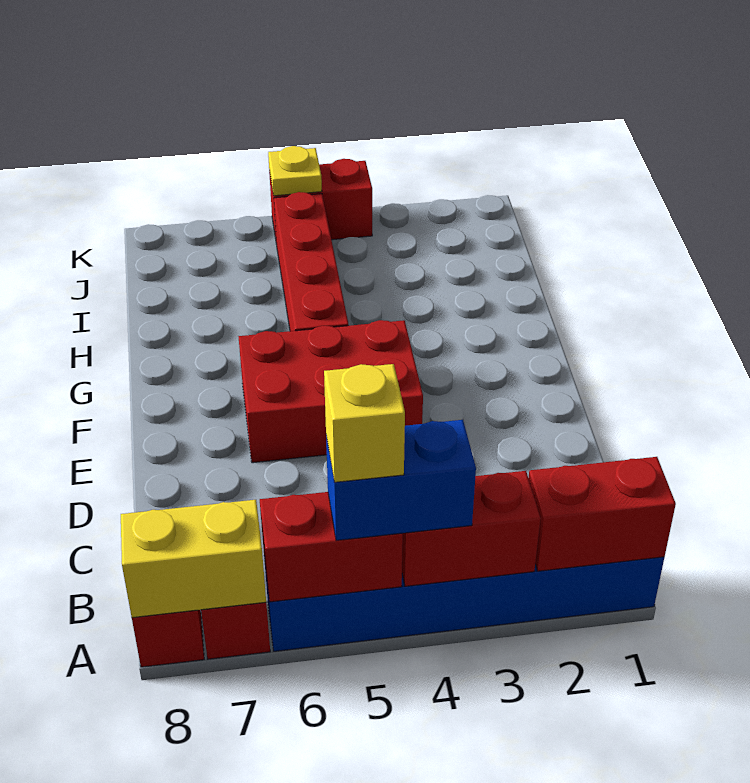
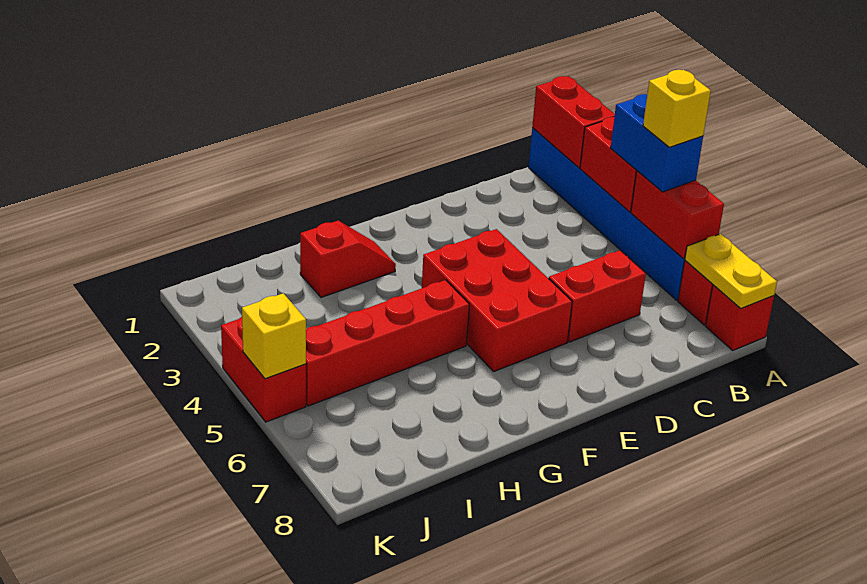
yellow 1x2 brick [121,500,266,618] -> yellow 1x2 plate [685,234,777,309]
none -> red 1x2 brick [549,251,646,342]
none -> red 1x2 slope [300,221,396,297]
yellow 1x1 plate [268,146,322,196] -> yellow 1x1 brick [242,293,306,379]

